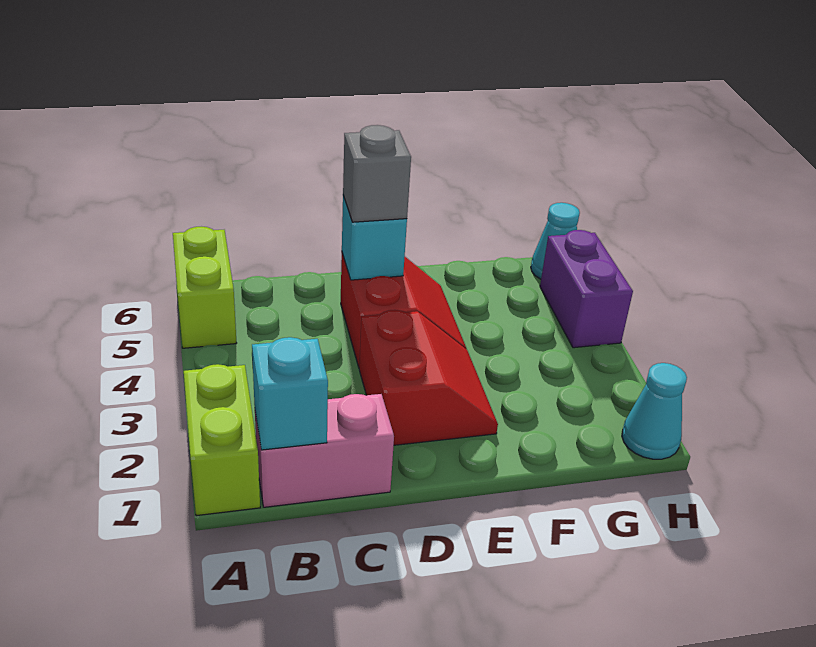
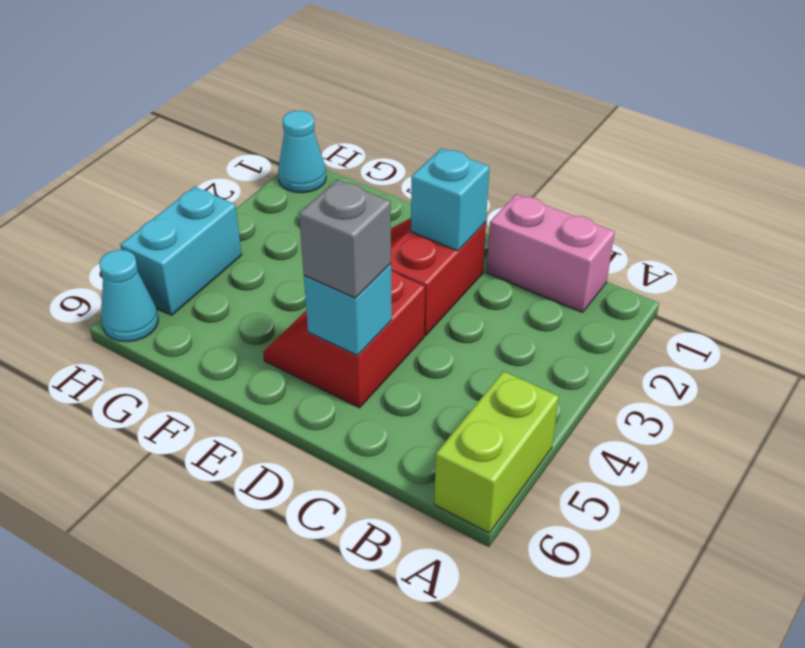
lime 1x2 brick [184,364,260,516] -> none
cyan 1x1 brick [252,337,328,450] -> cyan 1x1 brick moved to [411,148,490,251]
purple 1x2 brick [540,230,633,348] -> cyan 1x2 brick [120,187,242,315]

